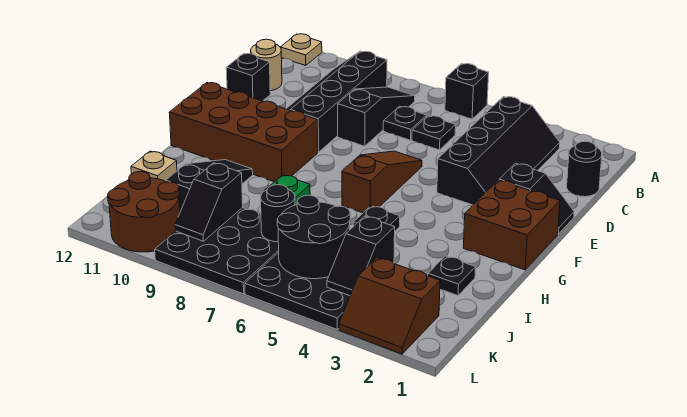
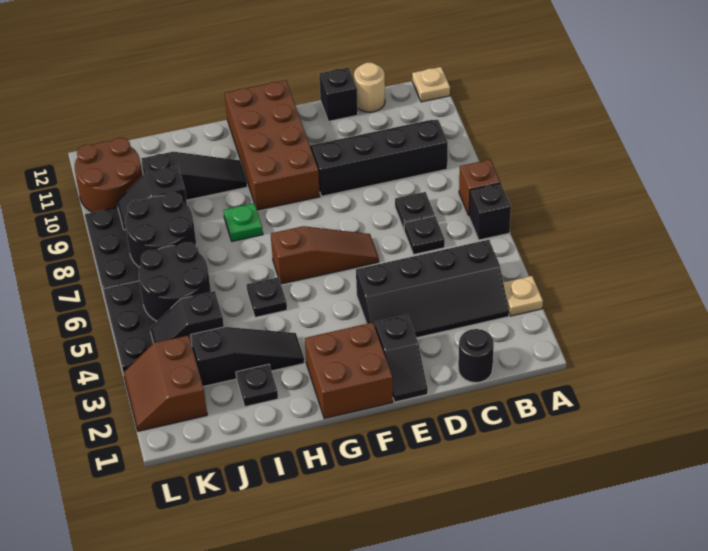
none -> brown 1x1 brick [459,160,500,215]
black 1x3 slope [338,87,415,146] -> black 1x3 slope moved to [191,327,304,387]
tan 1x1 plate [131,151,177,181] -> tan 1x1 plate moved to [503,276,543,316]
black 1x1 round brick [261,185,295,242] -> black 2x2 round brick [125,192,197,267]

